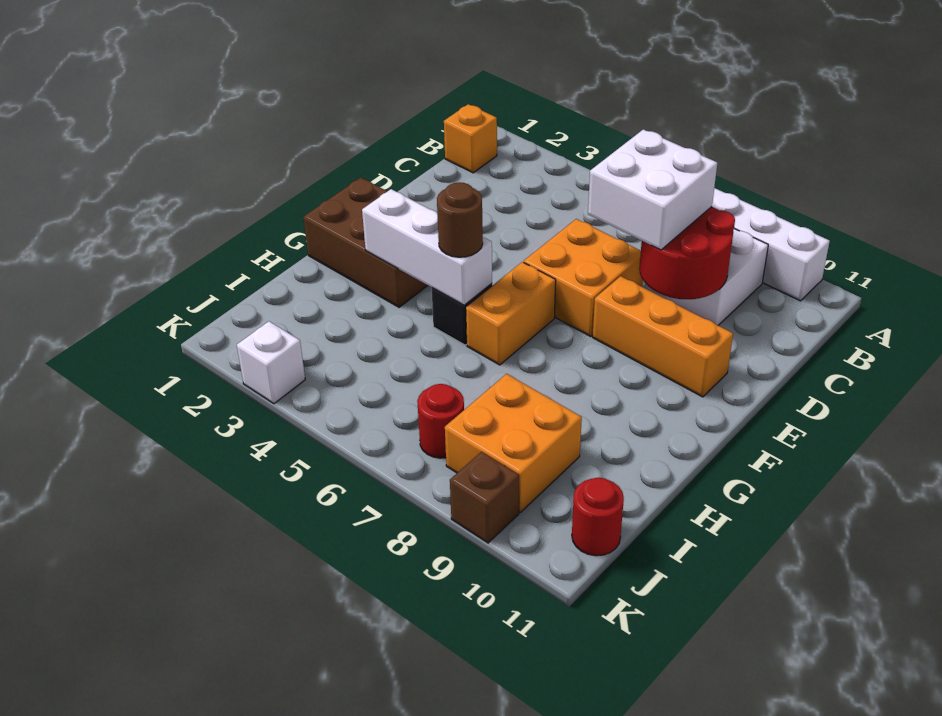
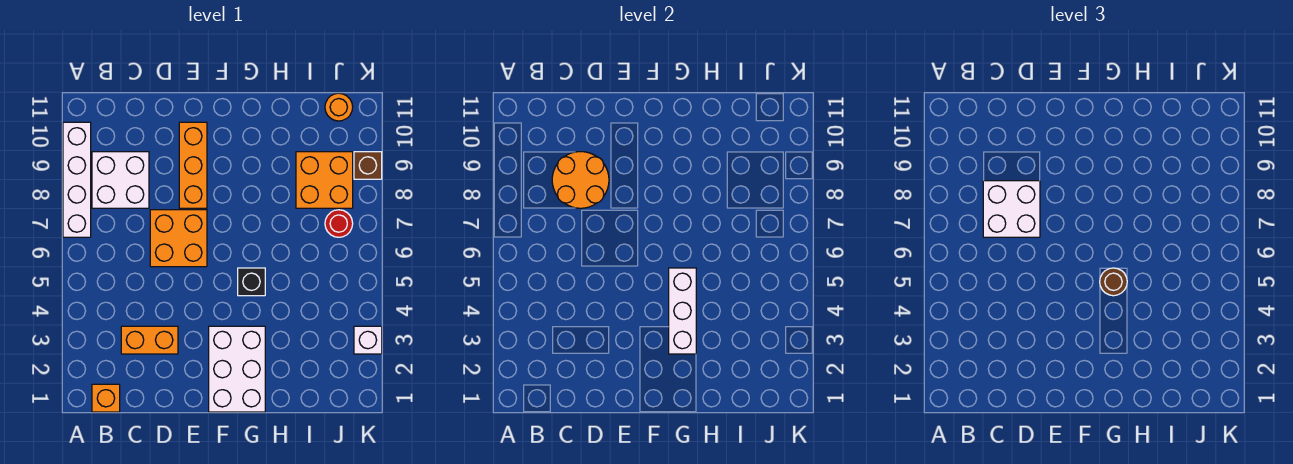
red 2x2 round brick [639,207,735,299] -> orange 2x2 round brick [552,152,609,208]
brown 2x3 brick [304,178,428,307] -> white 2x3 brick [209,326,265,412]
orange 1x2 brick [466,262,556,365] -> orange 1x2 brick moved to [121,326,178,354]
red 1x1 round brick [572,478,624,556] -> orange 1x1 round brick [325,93,353,121]

